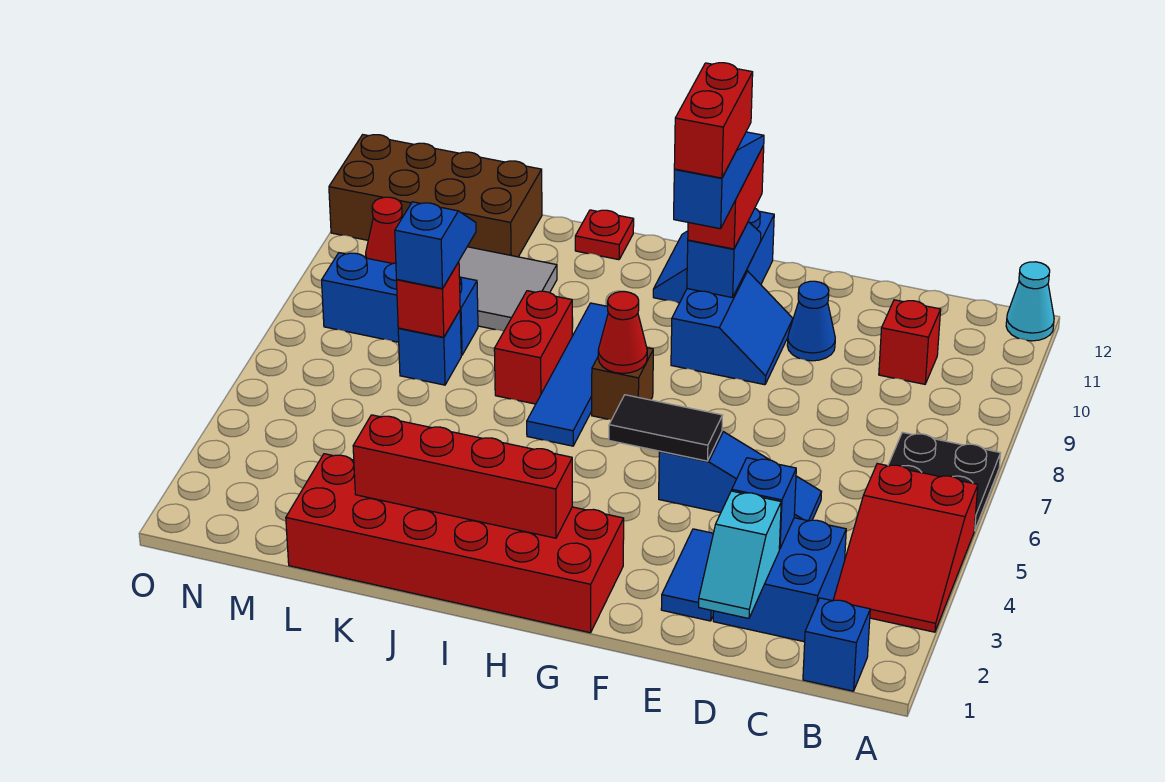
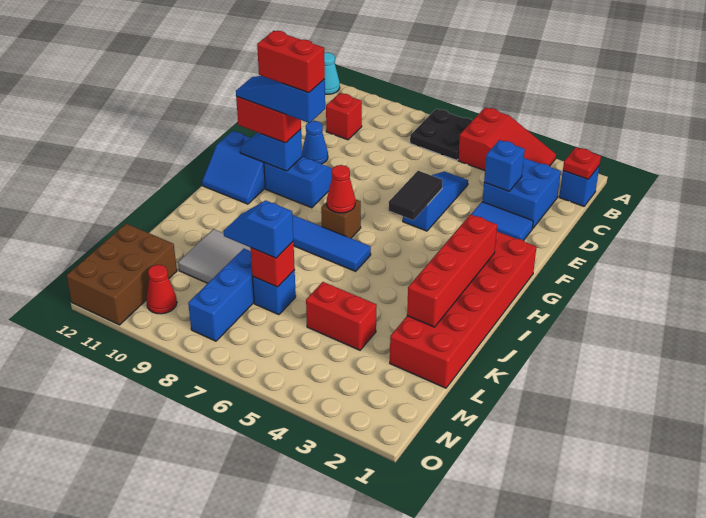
cyan 1x2 slope [699,491,781,618] -> none
red 1x2 brick [494,291,572,404] -> red 1x2 brick moved to [306,282,377,350]
red 1x1 plate [575,210,634,260] -> red 1x1 plate moved to [563,147,601,179]
brown 2x4 brick [329,135,542,257] -> brown 2x3 brick [67,223,177,325]

